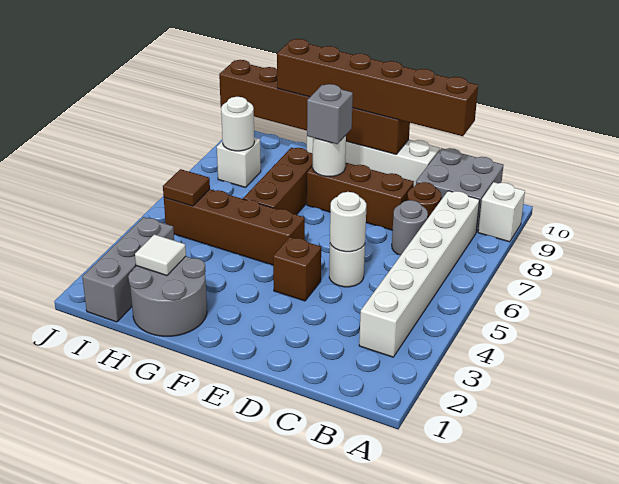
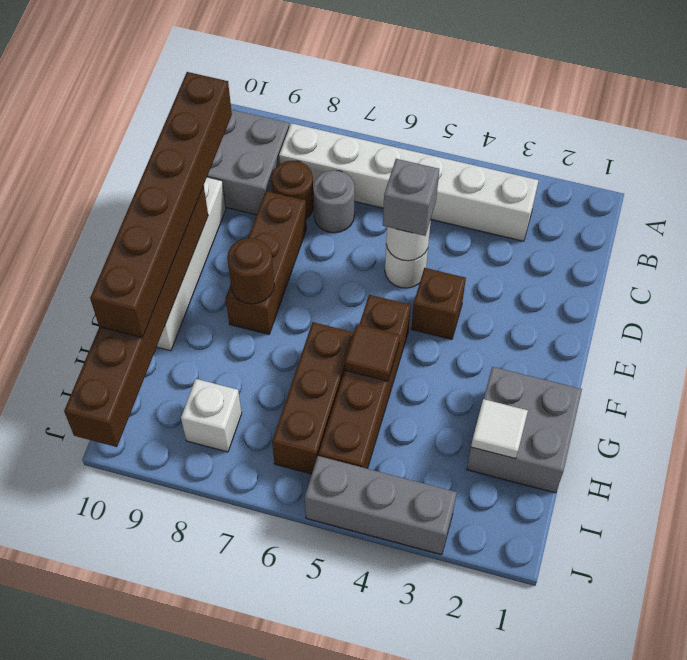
white 1x1 brick [478,182,525,242] -> none
white 1x1 round brick [313,135,346,176] -> brown 1x1 round brick [227,238,274,304]
grey 1x1 brick [307,84,353,144] -> grey 1x1 brick moved to [383,159,439,236]
grey 2x2 round brick [128,256,207,336] -> grey 2x2 brick [467,367,582,493]
brown 1x3 brick [243,148,313,215] -> brown 1x3 brick turned to [272,322,354,474]
grey 1x3 brick [82,217,174,322] -> grey 1x3 brick moved to [305,456,457,555]
brown 1x1 tile [163,169,210,206] -> brown 1x1 tile moved to [345,324,400,381]
white 1x1 round brick [221,97,254,151] -> none

